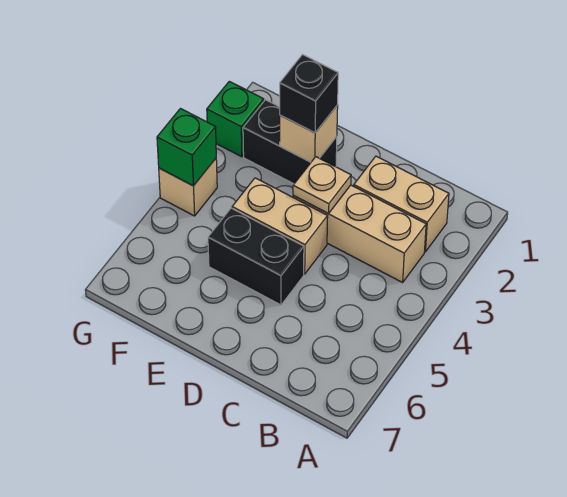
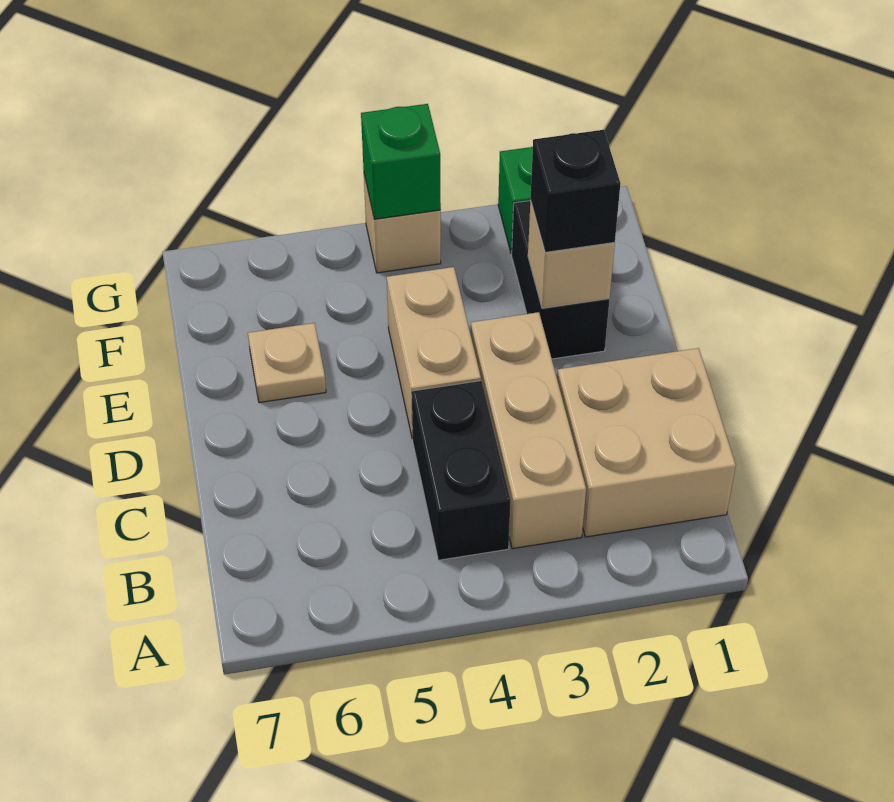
tan 1x2 brick [354,156,449,252] -> tan 2x2 brick [557,348,736,537]
tan 1x1 plate [293,157,351,213] -> tan 1x1 plate moved to [248,323,326,403]
black 1x2 brick [208,208,304,305] -> black 1x2 brick moved to [412,381,511,560]

